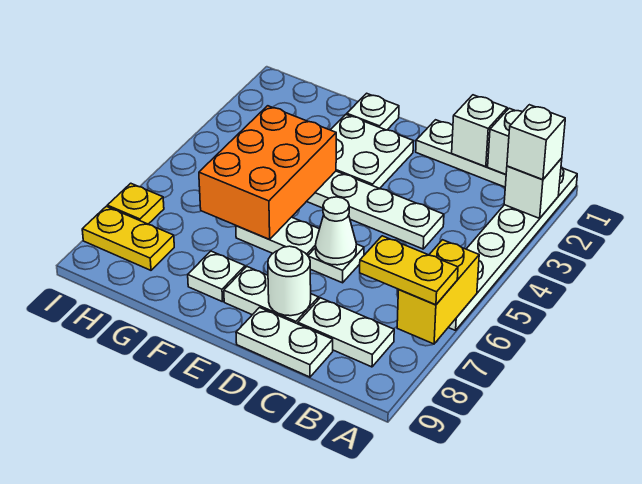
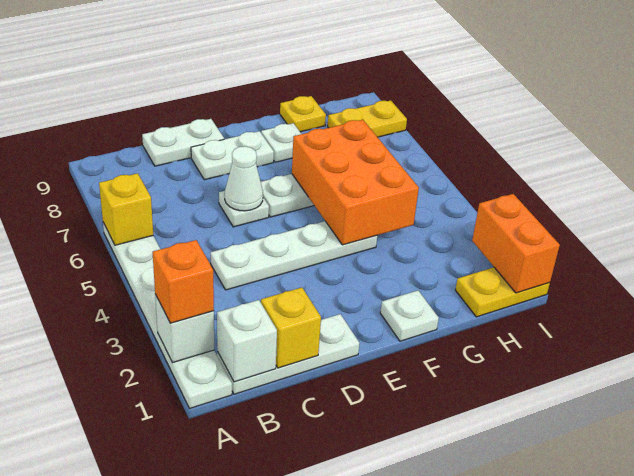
white 1x1 brick [507,105,565,180] -> orange 1x1 brick [153,240,214,323]
yellow 1x2 brick [397,240,479,344] -> yellow 1x1 brick [99,173,153,245]
yellow 1x2 plate [360,236,458,305] -> yellow 1x2 plate moved to [455,267,550,317]
white 1x2 plate [298,298,394,367] -> none
white 1x1 brick [452,95,507,167] -> yellow 1x1 brick [261,287,321,368]
white 1x1 round brick [268,246,311,316] -> none
white 2x2 plate [331,114,413,188] -> none
none -> orange 1x2 brick [472,194,560,293]
yellow 1x1 plate [107,183,164,224] -> yellow 1x1 plate moved to [280,96,326,132]

